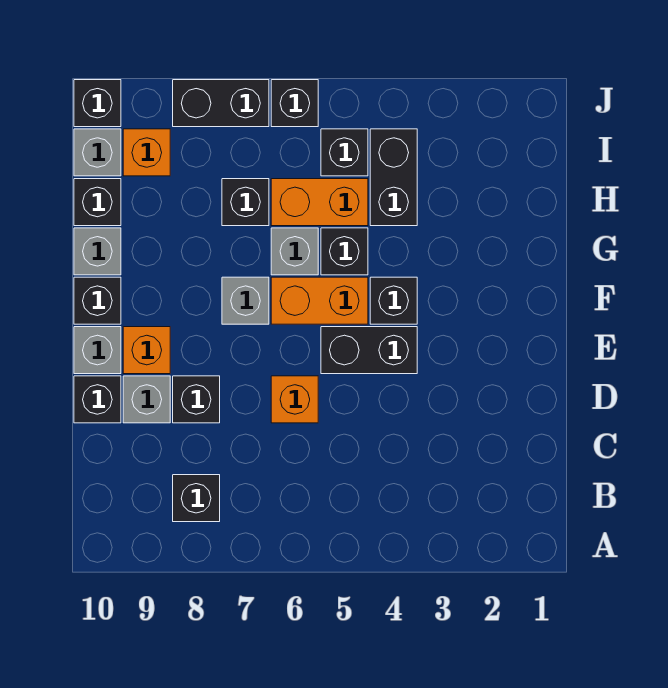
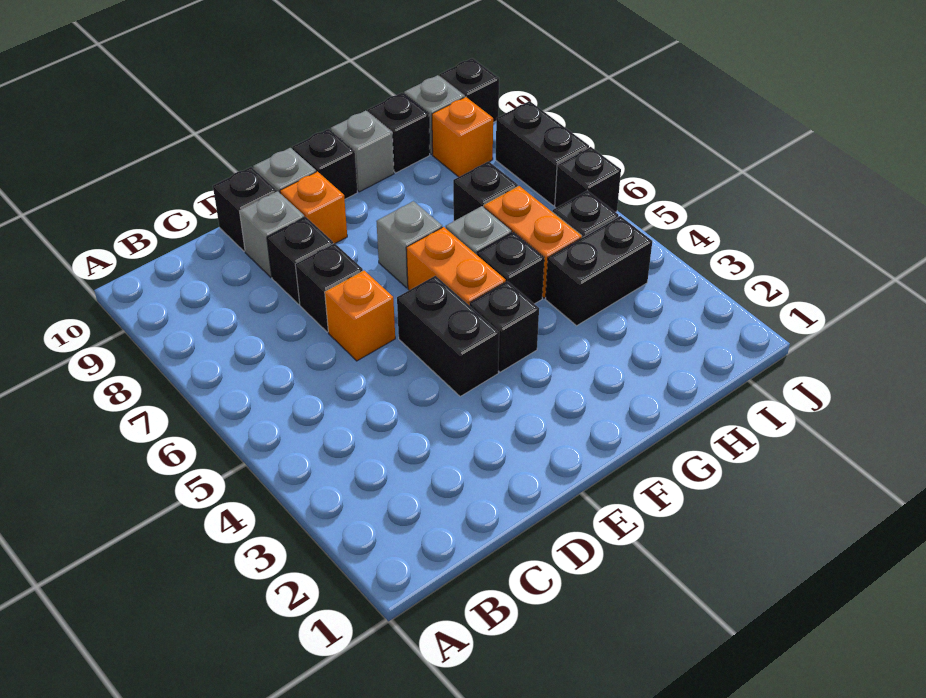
black 1x1 brick [173,475,220,522] -> black 1x1 brick moved to [295,243,363,332]

